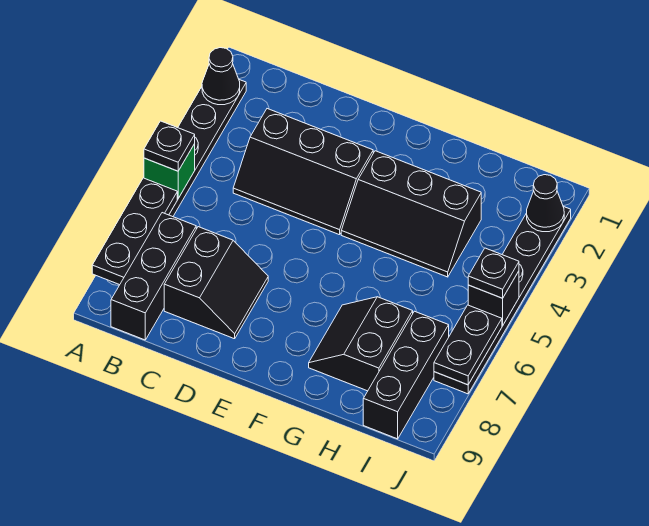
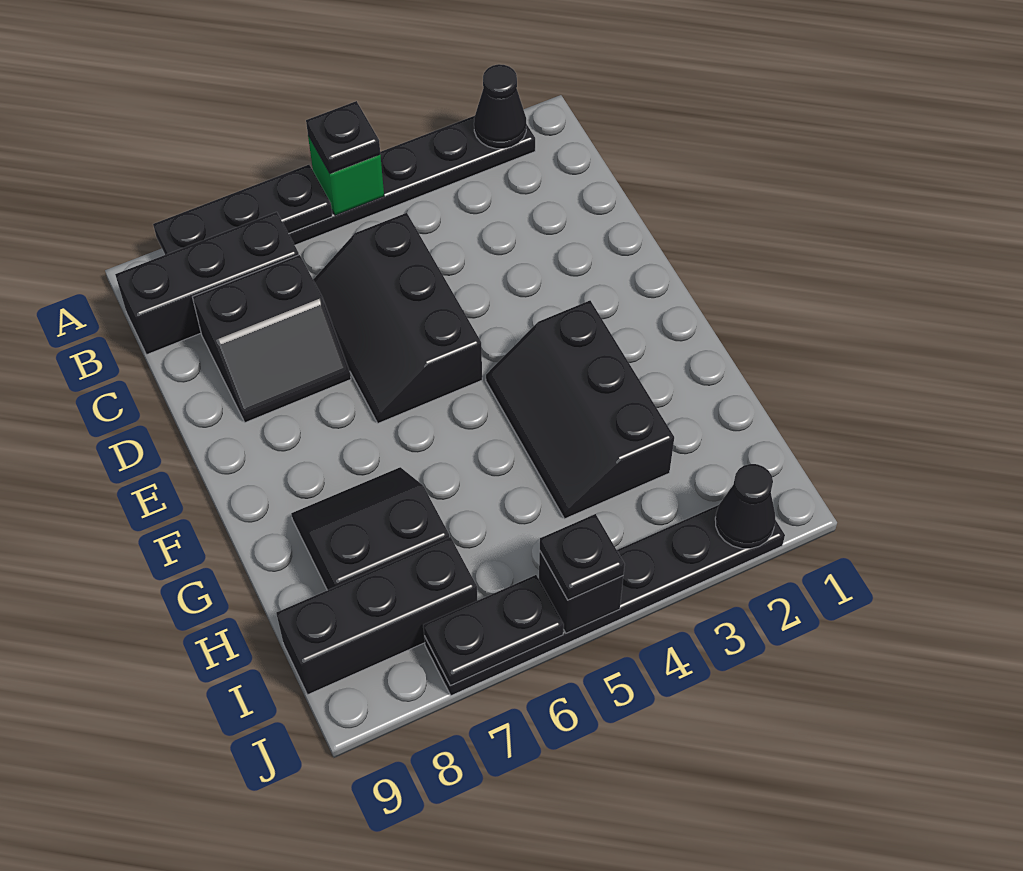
black 2x3 slope [233,109,373,235] -> black 2x3 slope moved to [313,213,482,423]

